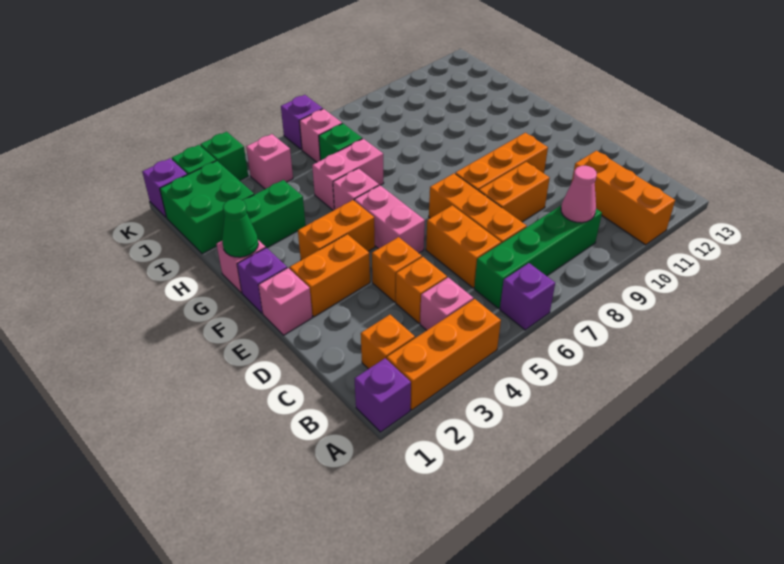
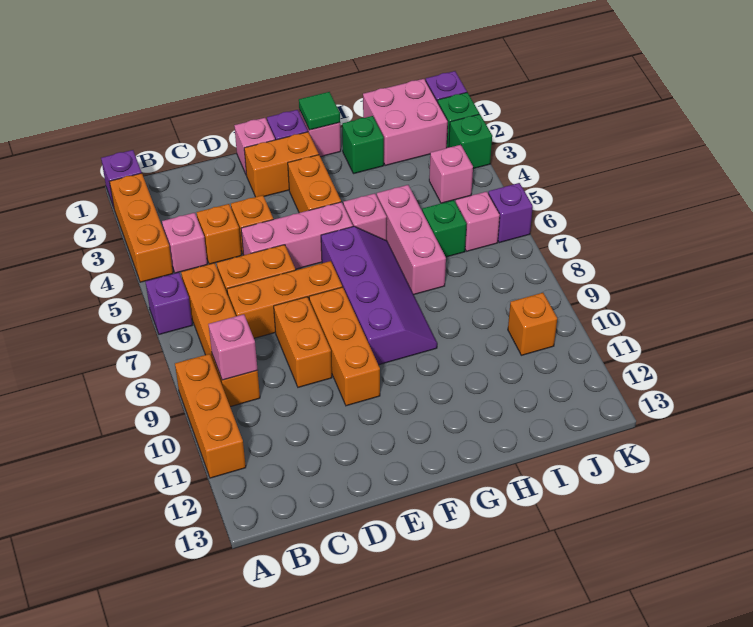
orange 1x3 brick [572,151,675,245] -> orange 1x3 brick turned to [175,354,246,478]
orange 1x1 brick [361,315,415,369] -> orange 1x1 brick moved to [508,293,557,355]
green 1x4 brick [474,205,602,308] -> orange 1x4 brick [181,263,260,407]
pink 1x1 cone [561,166,597,223] -> pink 1x1 brick [208,314,258,380]
orange 1x2 brick [290,234,370,317] -> orange 1x2 brick turned to [244,132,319,197]
pink 1x2 brick [354,185,425,253] -> pink 1x3 brick [241,202,353,269]
none -> purple 2x4 slope [321,226,437,365]
green 1x1 cone [222,199,258,257] -> green 1x1 tile [299,92,340,130]
green 1x2 brick [242,180,306,248] -> green 1x1 brick [342,116,384,174]
pink 1x2 brick [312,139,384,211] -> pink 1x3 brick [377,185,446,295]
green 2x2 brick [160,161,254,254] -> pink 2x2 brick [363,79,448,165]

